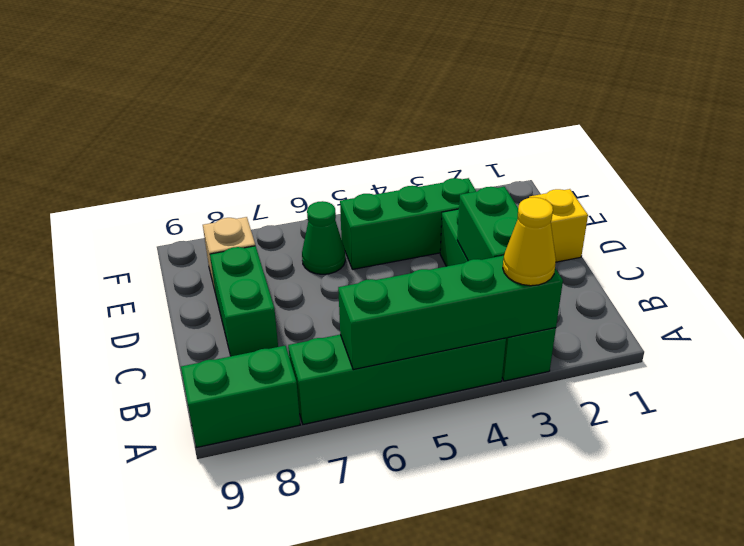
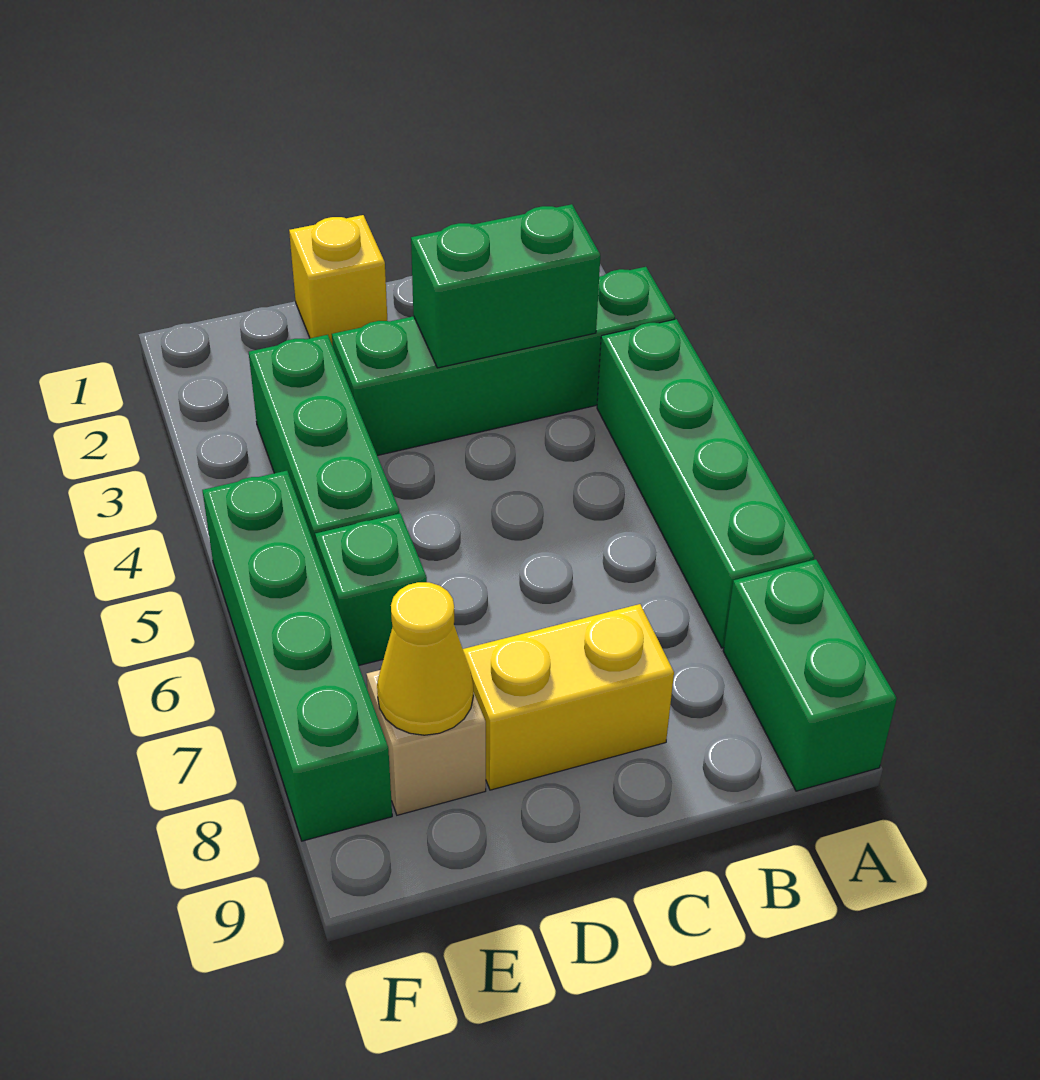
green 1x4 brick [338,256,563,370] -> green 1x4 brick moved to [202,471,392,841]
yellow 1x1 cone [503,197,556,286] -> yellow 1x1 cone moved to [377,582,473,735]
green 1x2 brick [210,246,278,356] -> yellow 1x2 brick [463,604,674,790]
green 1x1 cone [302,201,345,274] -> green 1x1 brick [315,513,427,666]

